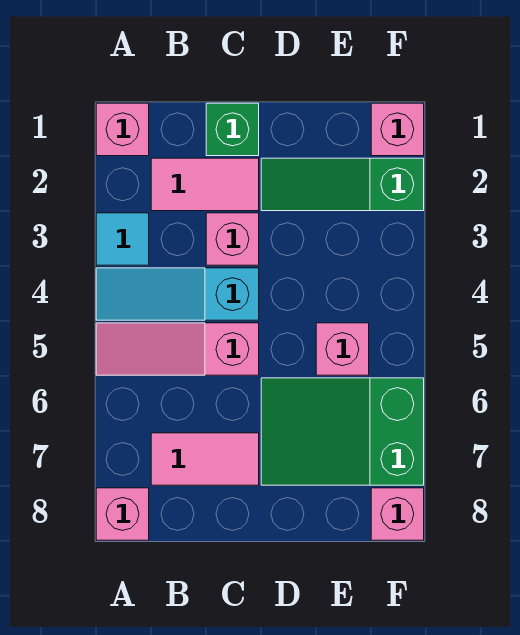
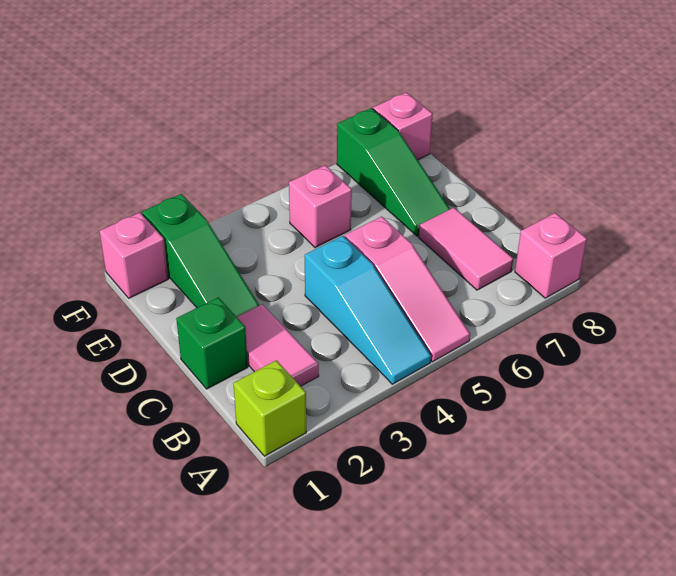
pink 1x1 brick [96,103,149,156] -> lime 1x1 brick [233,360,306,456]
cyan 1x1 tile [96,213,149,265] -> none
pink 1x1 brick [206,213,259,265] -> none
green 2x3 slope [261,378,424,485] -> green 1x3 slope [337,108,450,236]

